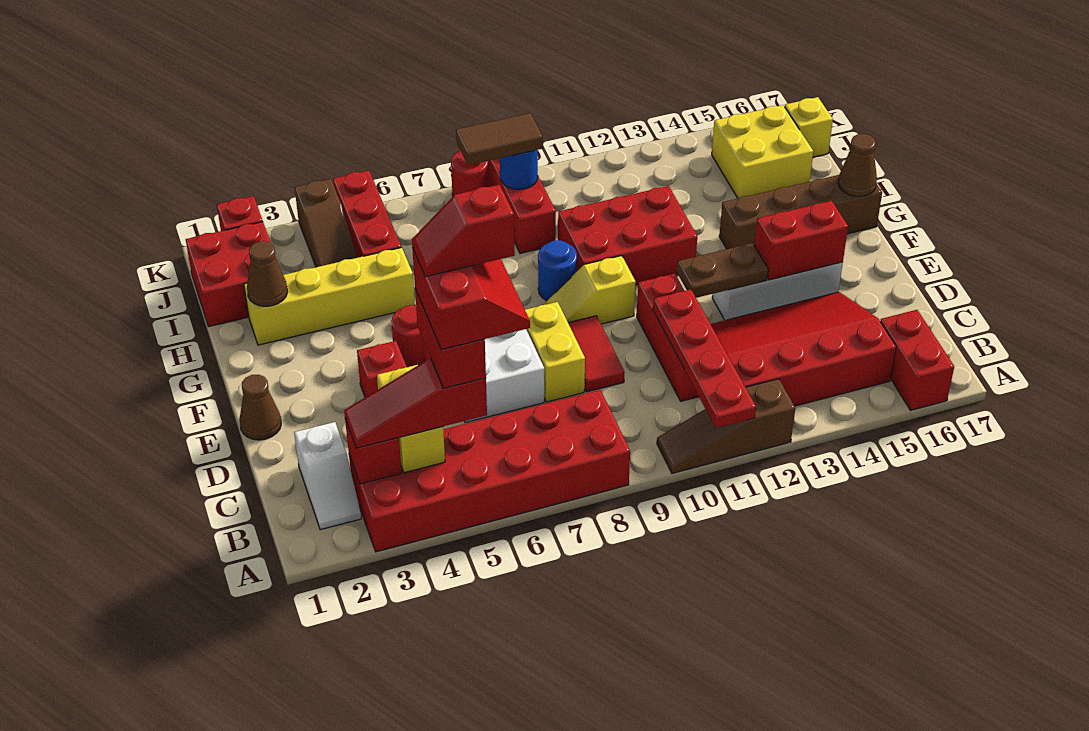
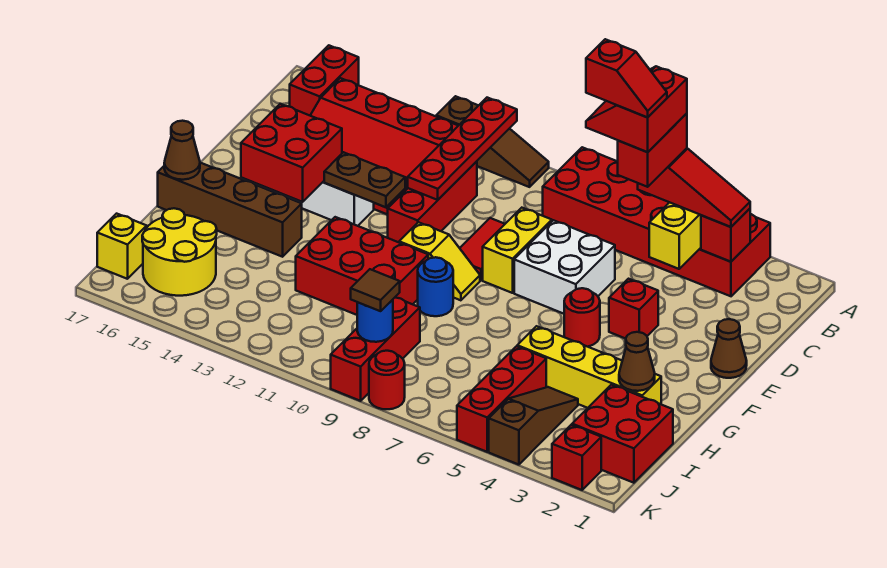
white 1x2 slope [294,422,361,530] -> none
red 1x2 brick [754,201,848,280] -> red 2x2 brick [241,104,342,202]
yellow 2x2 brick [712,105,813,198] -> yellow 2x2 round brick [142,208,217,296]
brown 1x2 tile [456,113,543,165] -> brown 1x1 tile [351,269,400,311]

